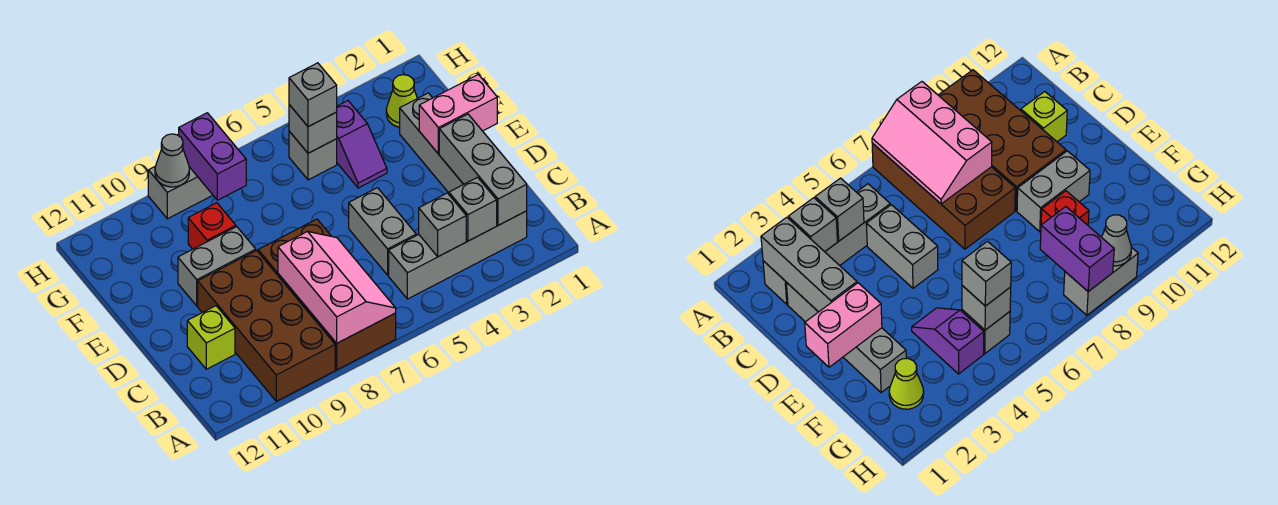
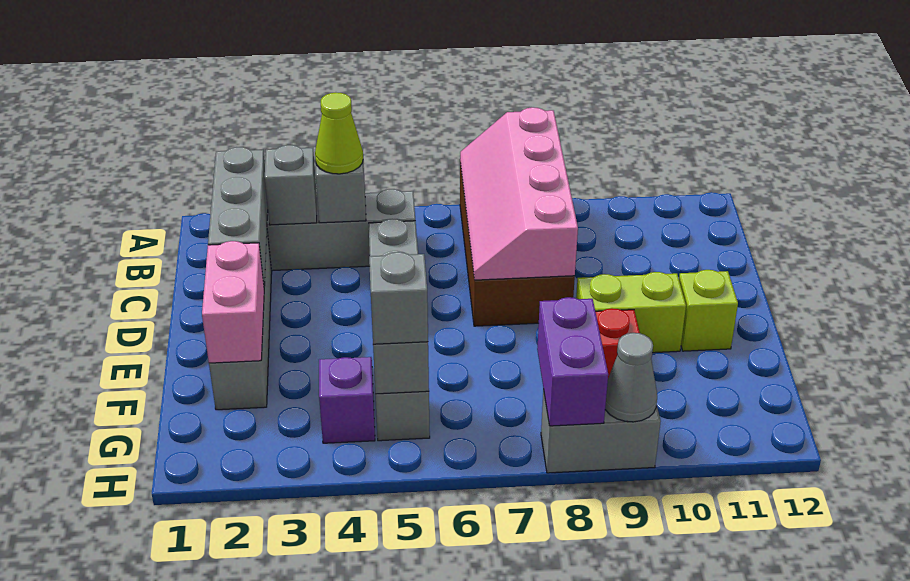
pink 2x3 slope [278,231,396,343] -> pink 2x4 slope [460,107,578,280]
brown 2x4 brick [198,250,335,401] -> none
lime 1x1 brick [187,306,235,369] -> lime 1x1 brick moved to [679,270,738,351]
pink 1x2 brick [419,74,497,154] -> pink 1x2 brick turned to [202,241,264,363]
grey 1x2 brick [178,227,256,306] -> lime 1x2 brick [576,272,686,353]
lime 1x1 cone [386,75,417,127] -> lime 1x1 cone moved to [315,92,363,174]

